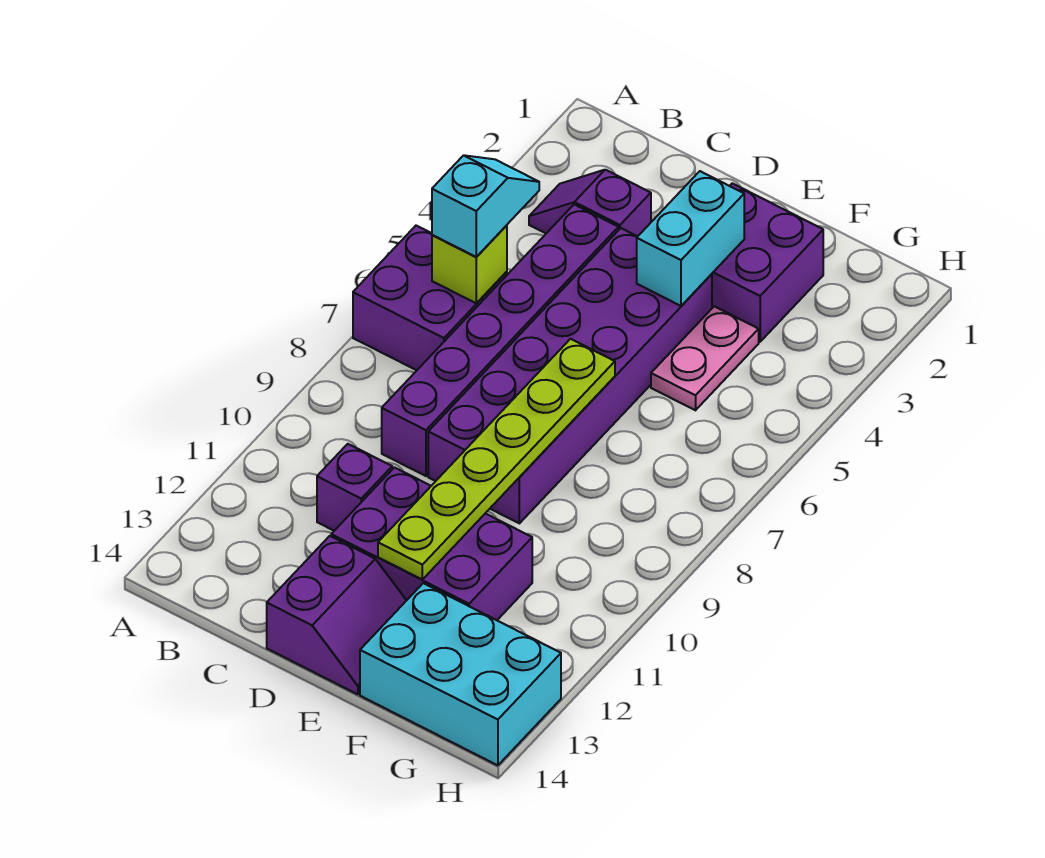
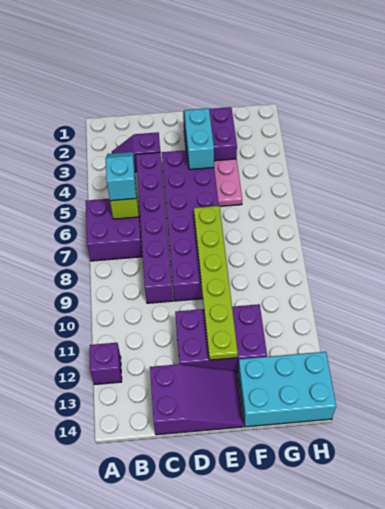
purple 1x1 brick [317,444,392,531] -> purple 1x1 brick moved to [90,342,122,384]
purple 2x2 slope [267,536,407,694] -> purple 2x3 slope [150,364,243,435]

